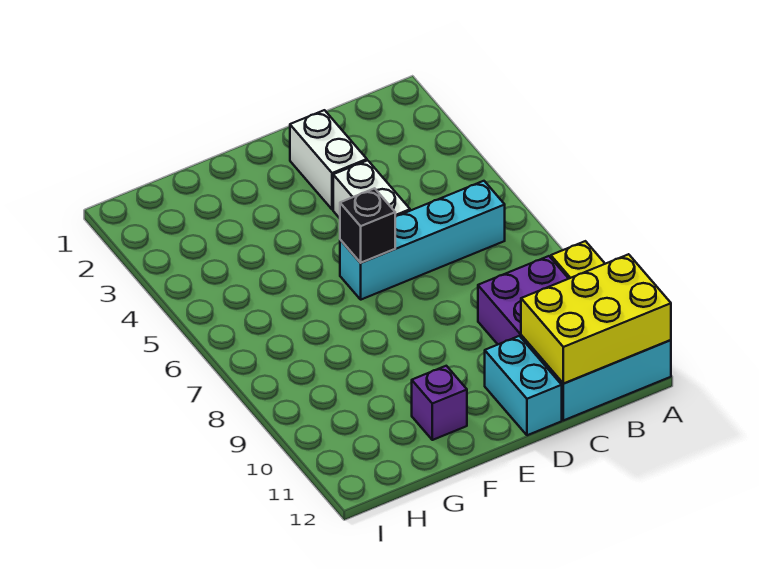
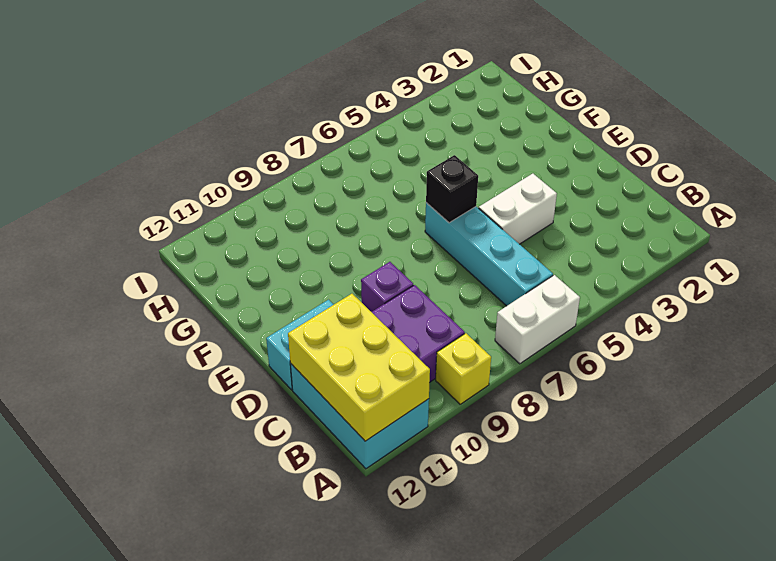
white 1x2 brick [290,110,367,210] -> white 1x2 brick moved to [495,275,580,364]
purple 1x1 brick [412,366,467,440] -> purple 1x1 brick moved to [361,262,413,312]

